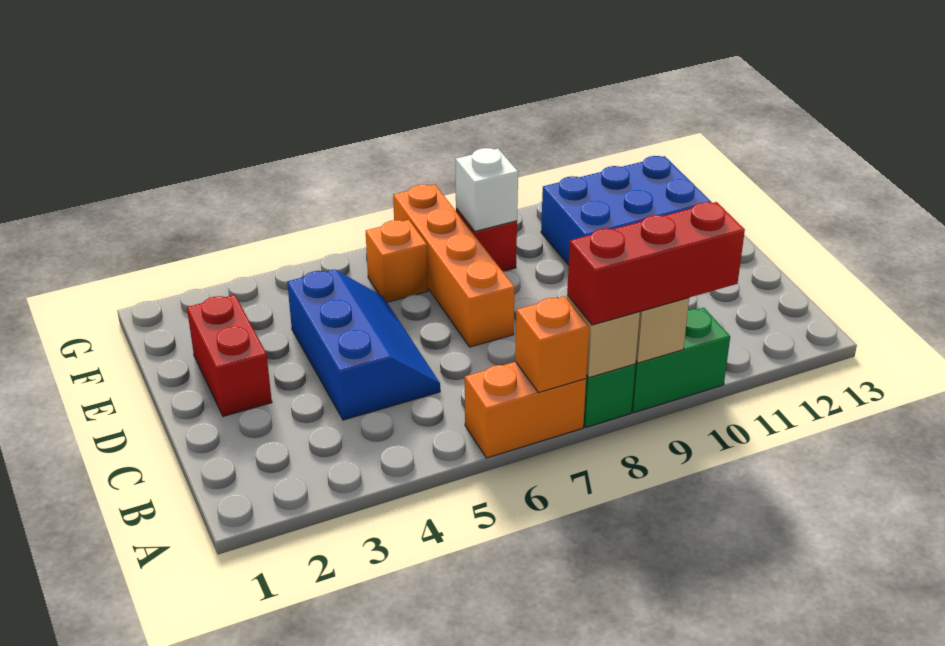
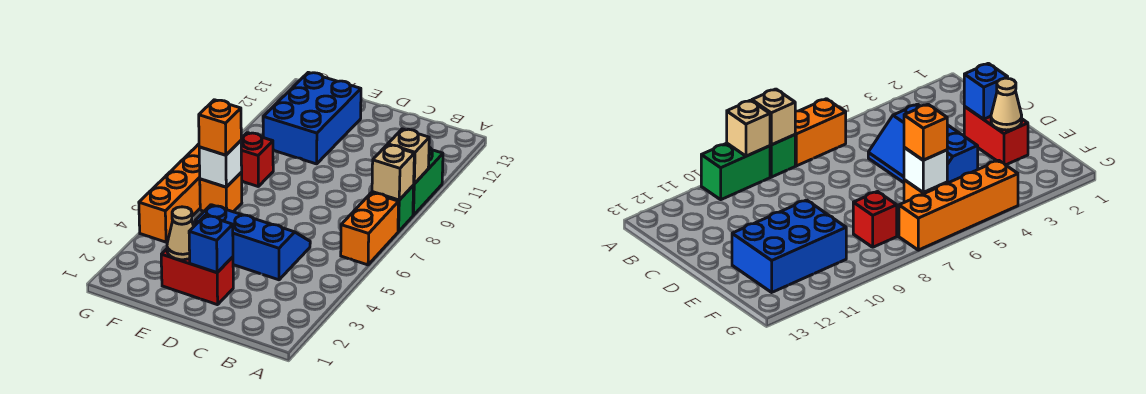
orange 1x1 brick [515,296,589,393] -> orange 1x1 brick moved to [199,100,241,155]
red 1x3 brick [567,202,745,325] -> none
none -> blue 1x1 brick [189,215,233,273]
orange 1x4 brick [393,184,515,347] -> orange 1x4 brick turned to [139,144,200,242]
none -> tan 1x1 cone [167,207,194,260]
white 1x1 brick [455,148,518,231] -> white 1x1 brick moved to [199,141,242,187]

